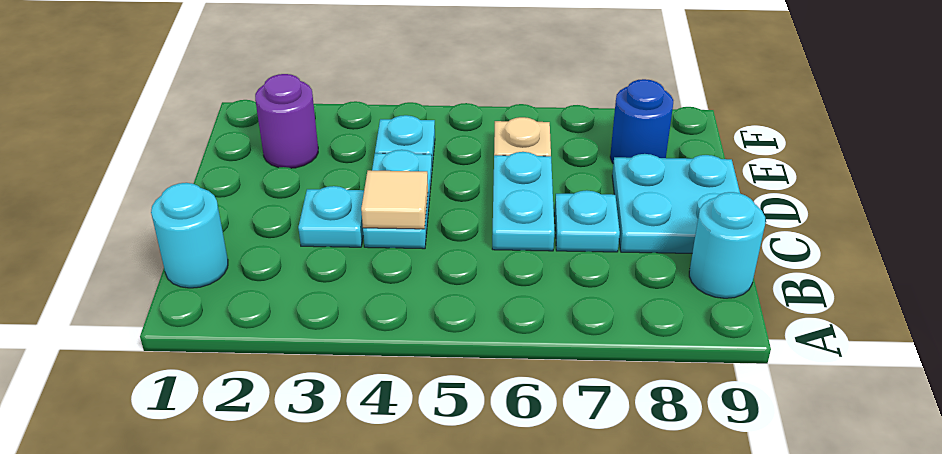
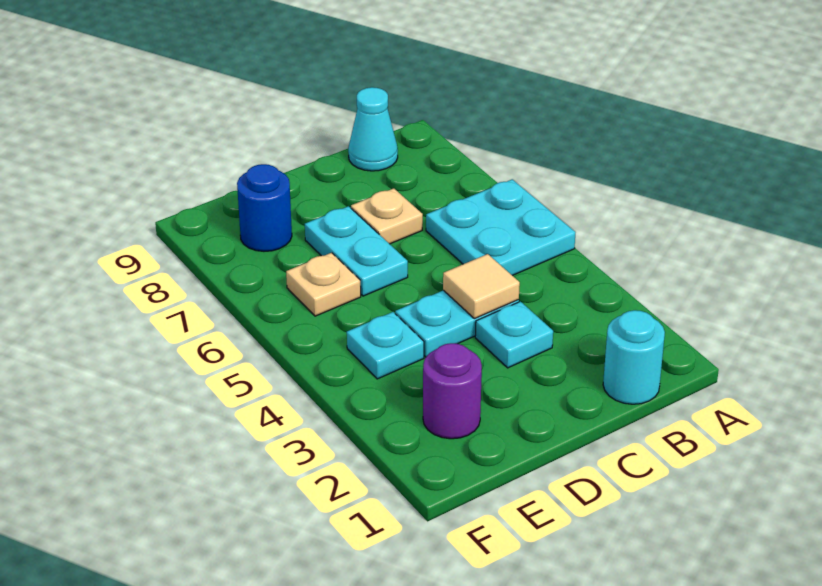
cyan 1x1 round brick [689,192,765,298] -> cyan 1x1 cone [348,87,398,171]
cyan 1x2 plate [492,152,554,251] -> cyan 1x2 plate turned to [305,206,408,296]
cyan 1x1 plate [555,190,620,252] -> tan 1x1 plate [351,188,423,244]
cyan 2x2 plate [612,154,740,253] -> cyan 2x2 plate moved to [426,179,576,275]

